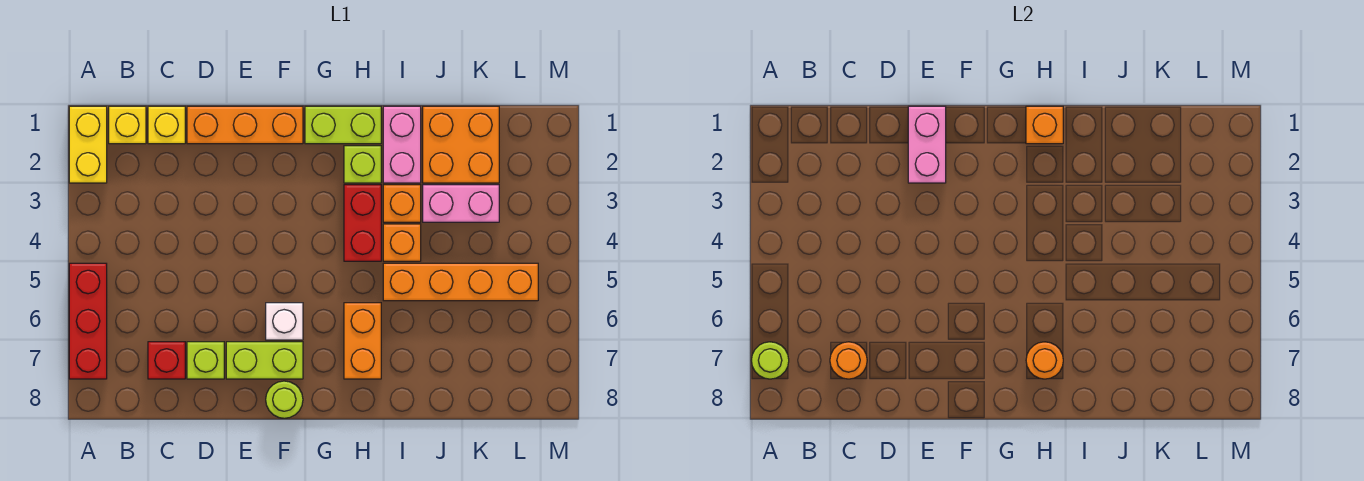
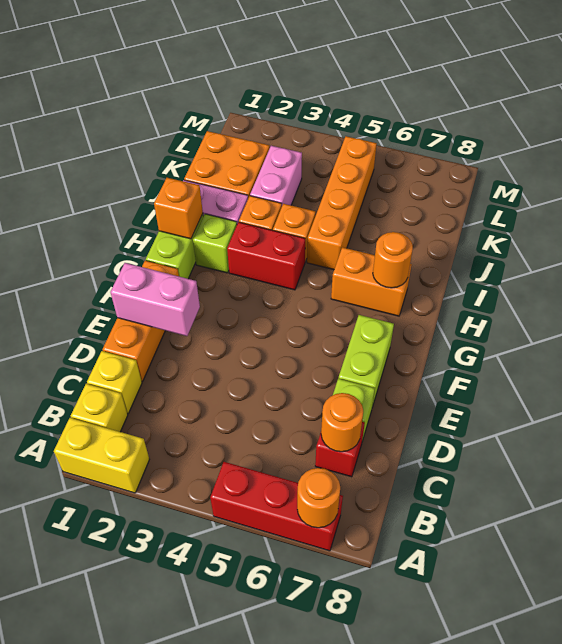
lime 1x1 round brick [751,342,789,379] -> orange 1x1 round brick [297,468,340,528]
white 1x1 brick [266,303,303,340] -> none
lime 1x1 round brick [266,381,303,418] -> none

